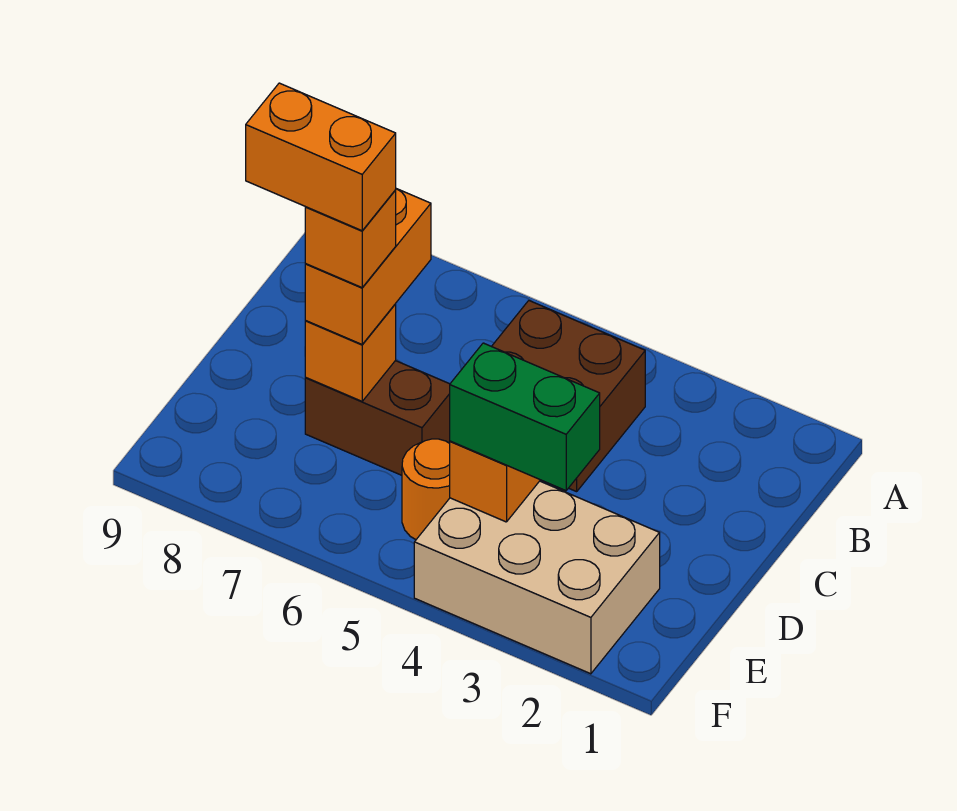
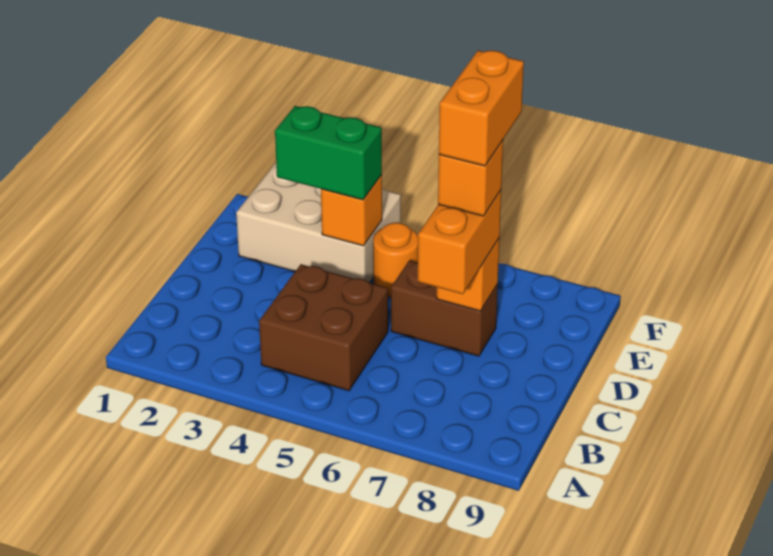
orange 1x2 brick [246,83,396,231] -> orange 1x2 brick turned to [439,51,524,166]

